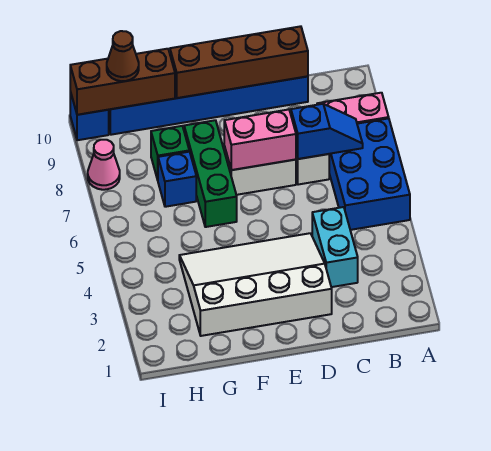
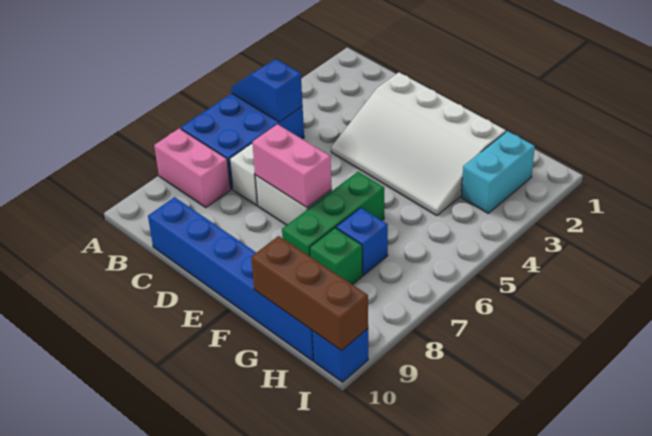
blue 1x2 slope [291,104,363,159] -> blue 1x2 slope moved to [231,59,303,122]
cyan 1x2 brick [312,207,358,287] -> cyan 1x2 brick moved to [461,131,535,213]
brown 1x4 brick [170,26,308,98] -> none
brown 1x1 cone [107,31,139,81] -> none
pink 1x1 cone [88,140,120,190] -> none

